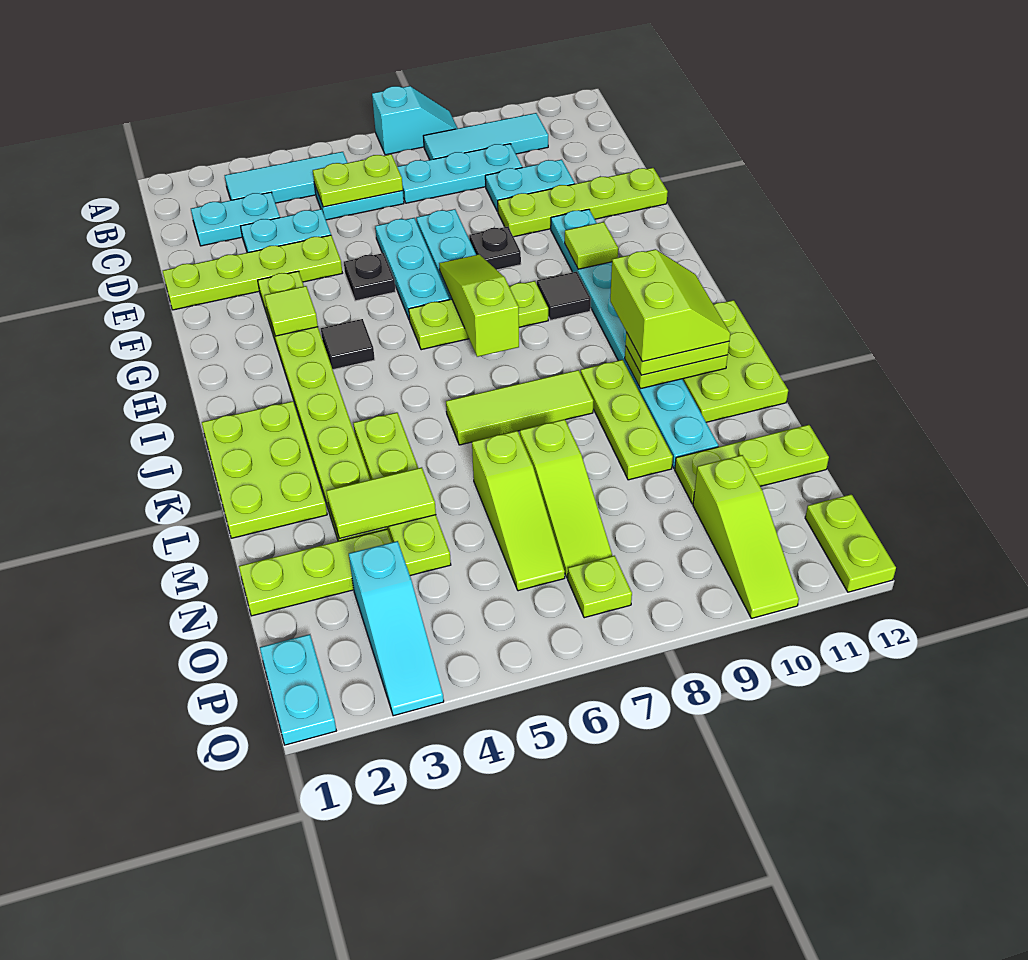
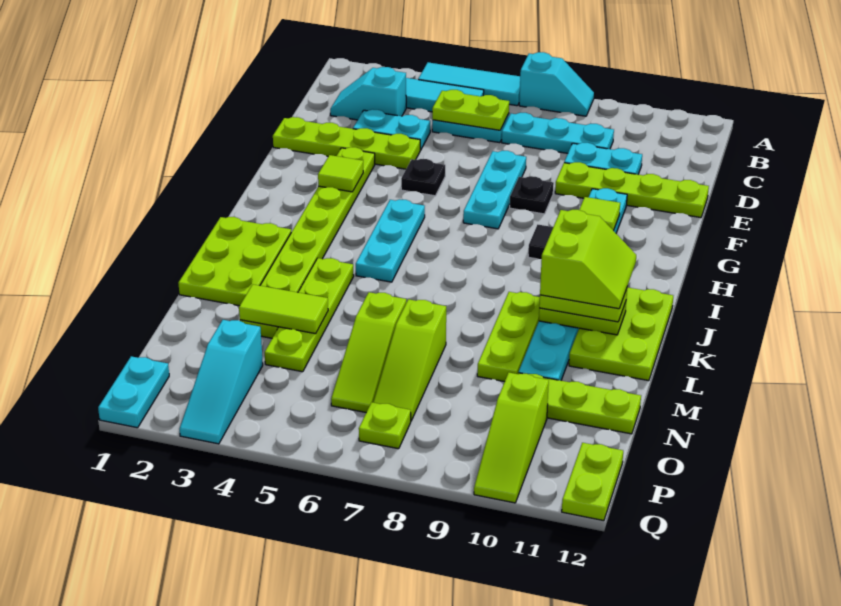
cyan 1x3 tile [423,113,548,160] -> cyan 1x3 tile moved to [418,62,520,106]
cyan 1x2 plate [191,192,280,246] -> cyan 1x2 slope [330,67,406,120]
cyan 1x3 plate [375,218,449,319] -> cyan 1x3 plate moved to [356,199,425,282]
lime 1x3 slope [439,254,519,357] -> none
black 1x1 tile [321,319,375,370] -> none
lime 1x3 plate [409,281,548,350] -> none
lime 1x3 tile [446,370,593,445] -> none
lime 1x3 plate [239,529,392,616] -> none

